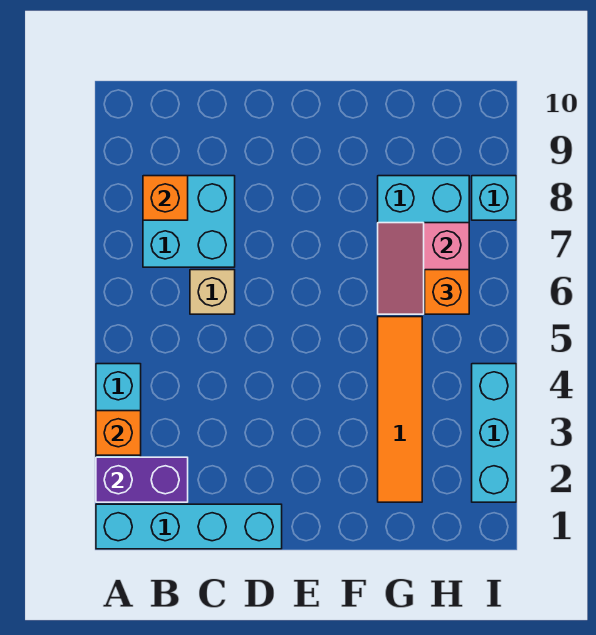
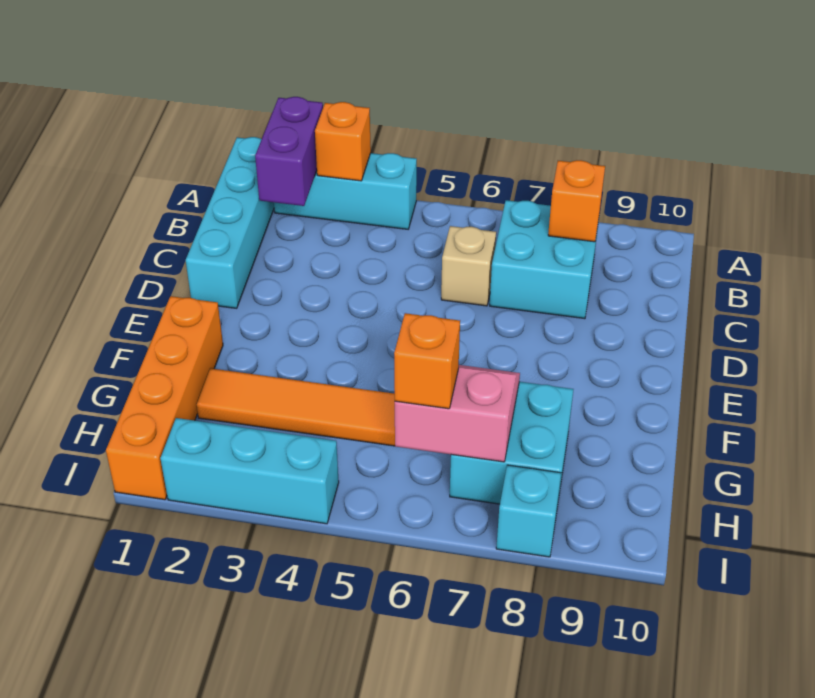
none -> orange 1x4 brick [106,296,223,500]

